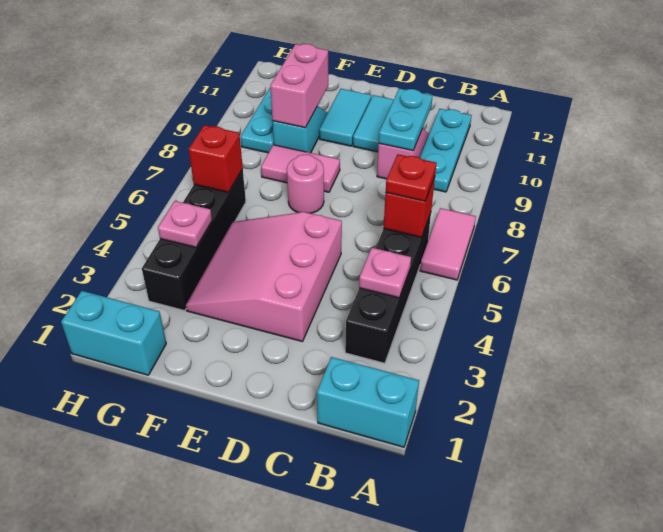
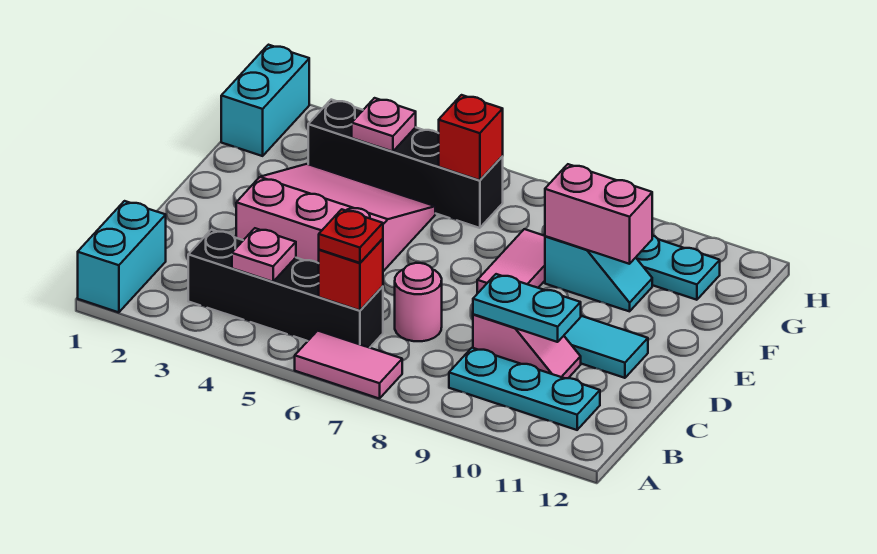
pink 1x1 round brick [287,155,324,213] -> pink 1x1 round brick moved to [395,263,442,341]
cyan 1x2 tile [319,89,371,146] -> none

